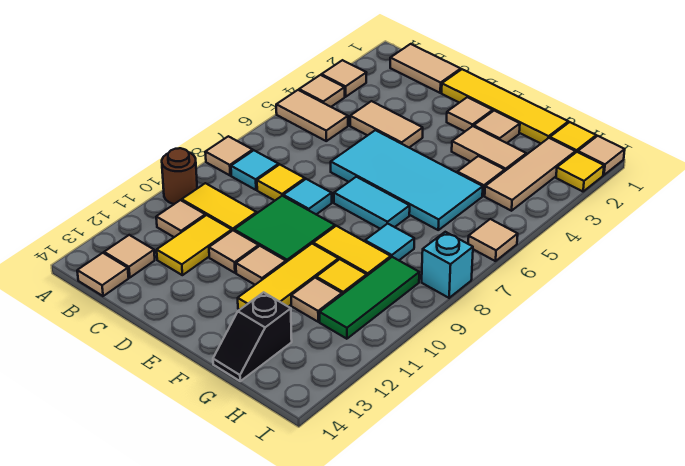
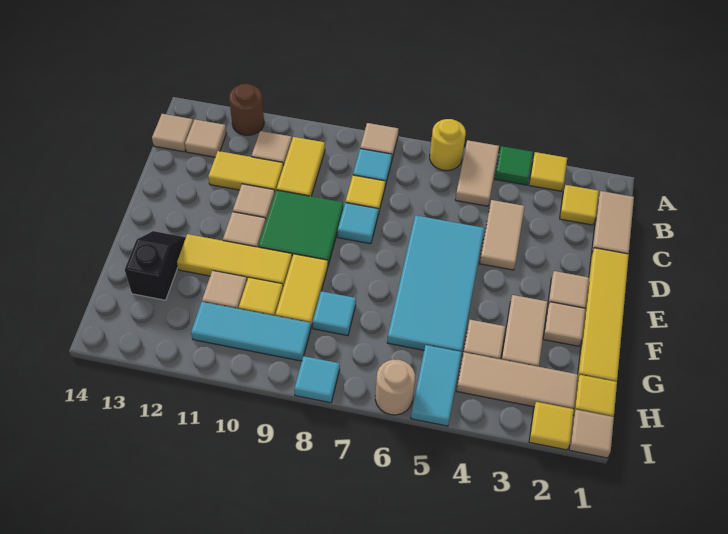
tan 1x1 tile [321,60,366,97] -> yellow 1x1 tile [529,152,567,191]
tan 1x1 tile [299,75,345,107] -> green 1x1 tile [495,146,533,185]
none -> yellow 1x1 round brick [430,119,466,171]
brown 1x1 round brick [162,148,197,204] -> brown 1x1 round brick moved to [229,84,264,135]
none -> yellow 1x1 tile [560,185,599,225]
cyan 1x2 tile [334,177,410,229] -> cyan 1x2 tile moved to [411,345,462,426]
black 1x2 slope [213,292,292,381] -> black 1x2 slope turned to [125,231,186,300]
green 1x3 tile [320,257,419,339] -> cyan 1x3 tile [191,302,311,361]
tan 1x1 tile [468,219,518,261] -> tan 1x1 round brick [375,359,415,415]
cyan 1x1 brick [422,232,473,298] -> cyan 1x1 tile [294,356,340,403]

